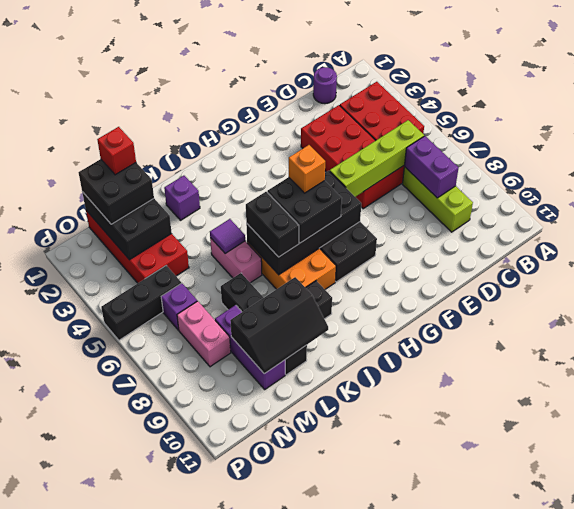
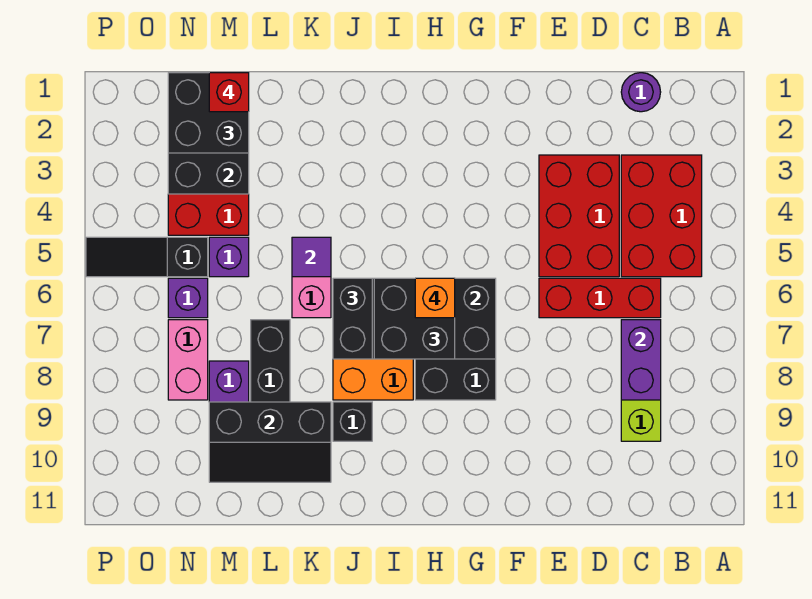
lime 1x4 brick [330,120,424,197] -> none
purple 1x1 brick [164,176,200,220] -> purple 1x1 brick moved to [209,237,249,277]
black 1x3 brick [101,266,181,340] -> black 1x3 slope [86,237,208,277]

